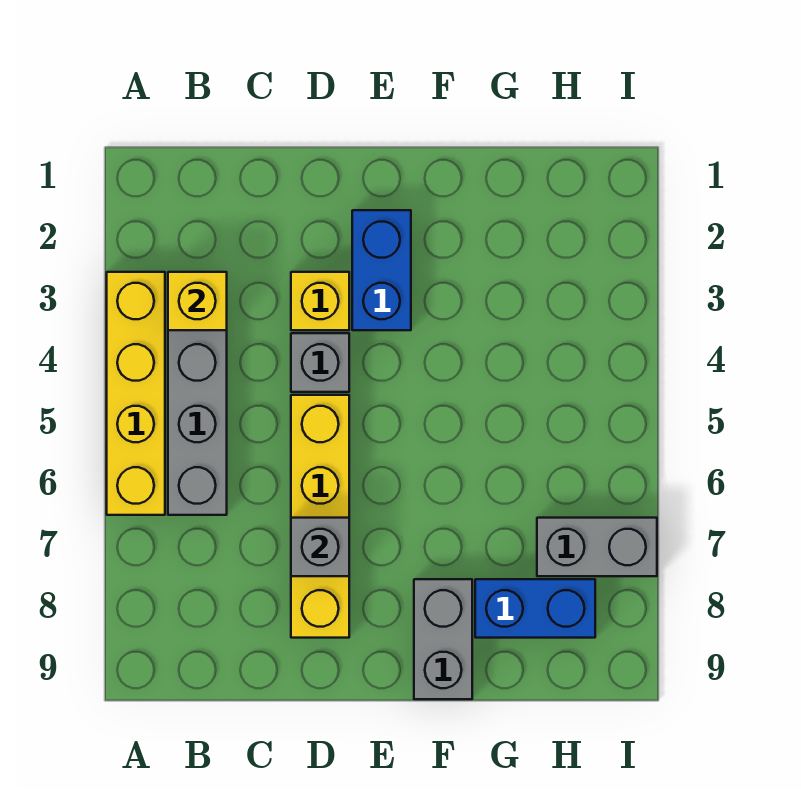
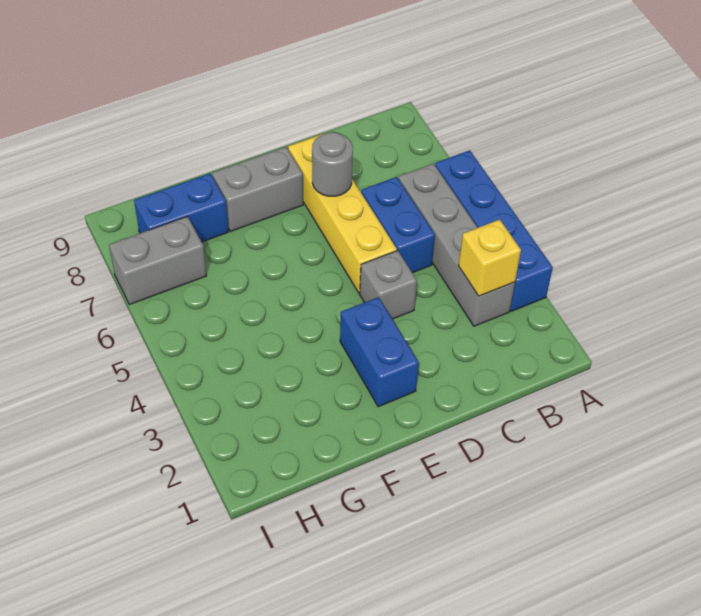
yellow 1x4 brick [107,272,165,515] -> blue 1x4 brick [435,150,553,311]
none -> blue 1x2 brick [361,177,435,273]
yellow 1x1 brick [291,272,349,330] -> none
grey 1x1 brick [291,518,349,576] -> grey 1x1 round brick [312,132,353,196]
grey 1x2 brick [414,579,472,699] -> grey 1x2 brick turned to [212,147,303,231]

